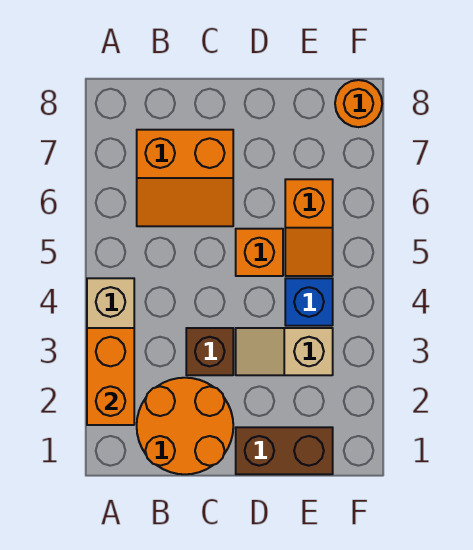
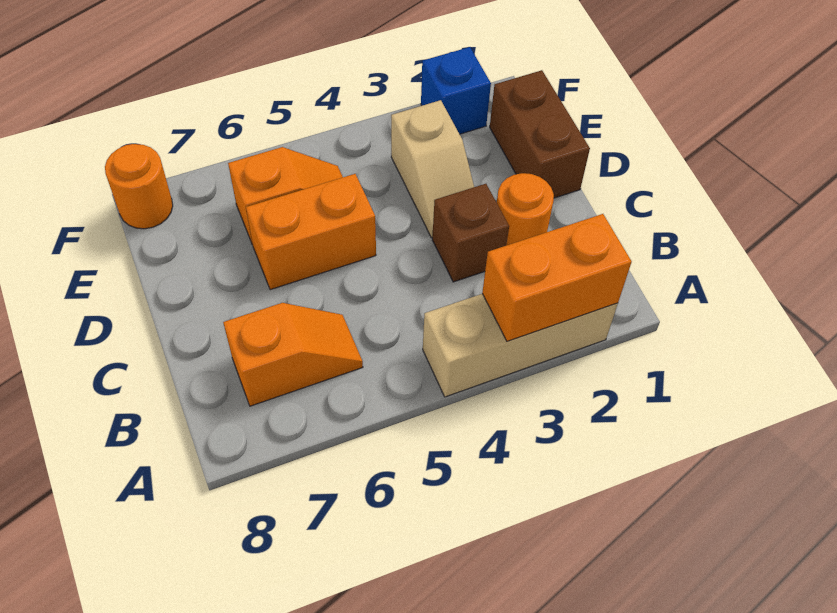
orange 2x2 round brick [137,378,233,474] -> orange 1x1 round brick [497,173,554,245]
orange 2x2 slope [137,130,233,226] -> orange 1x2 slope [223,303,363,406]
orange 1x1 brick [236,229,283,276] -> orange 1x2 brick [246,174,376,290]
blue 1x1 brick [285,278,333,326] -> blue 1x1 brick moved to [421,47,491,134]

